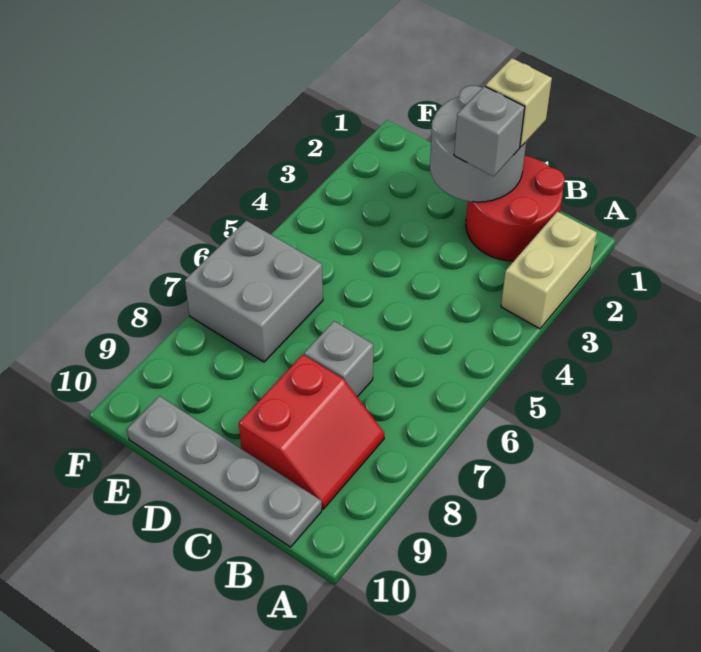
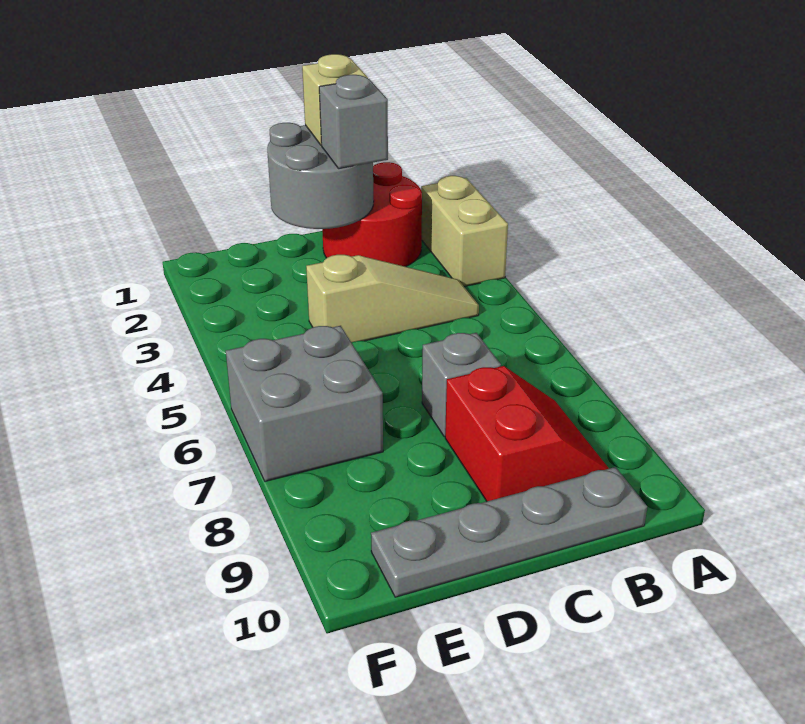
none -> tan 1x3 slope [306,255,479,343]

